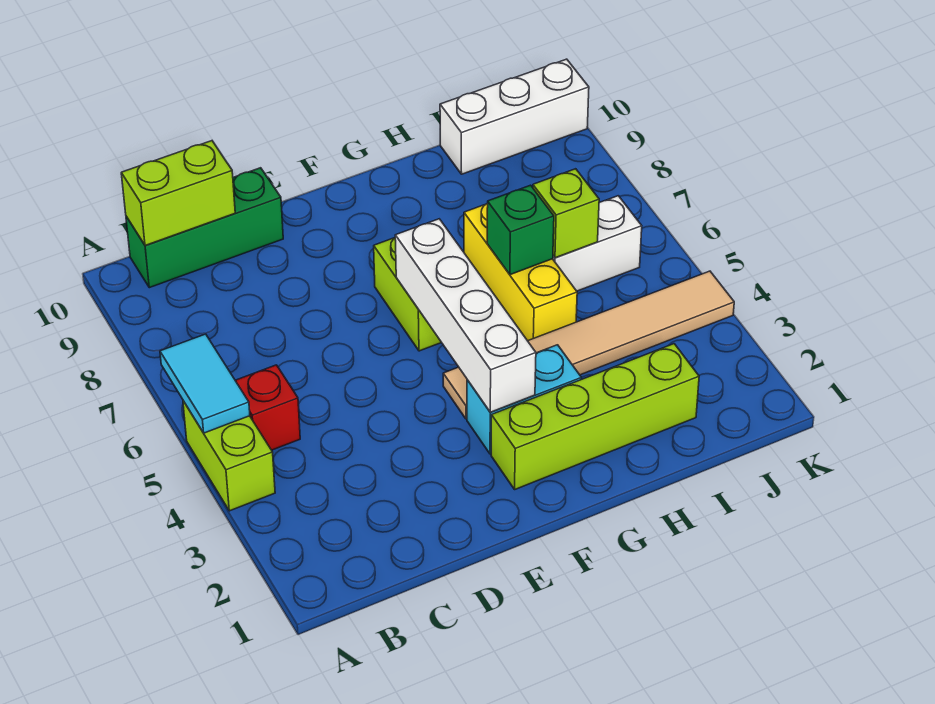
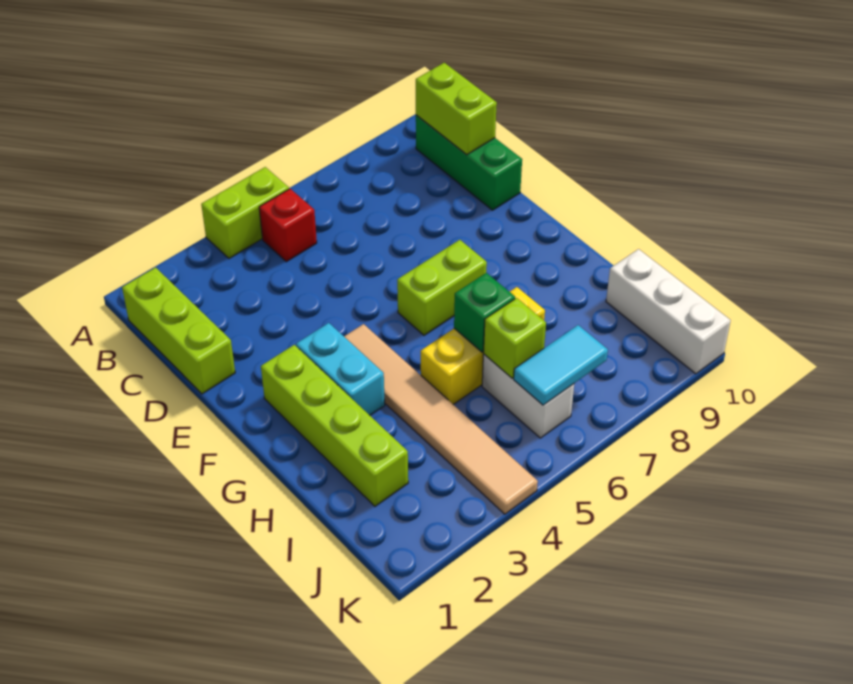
cyan 1x2 tile [160,334,250,433] -> cyan 1x2 tile moved to [514,325,608,405]
none -> lime 1x3 brick [122,268,235,394]
white 1x4 brick [395,219,536,412] -> none

